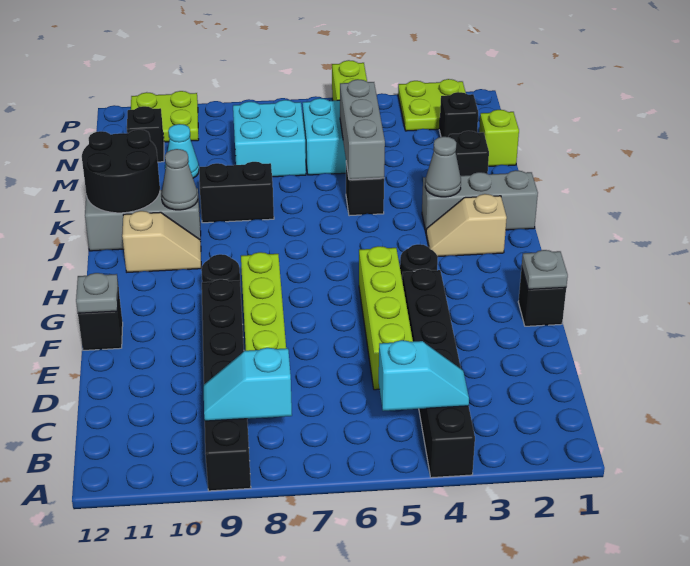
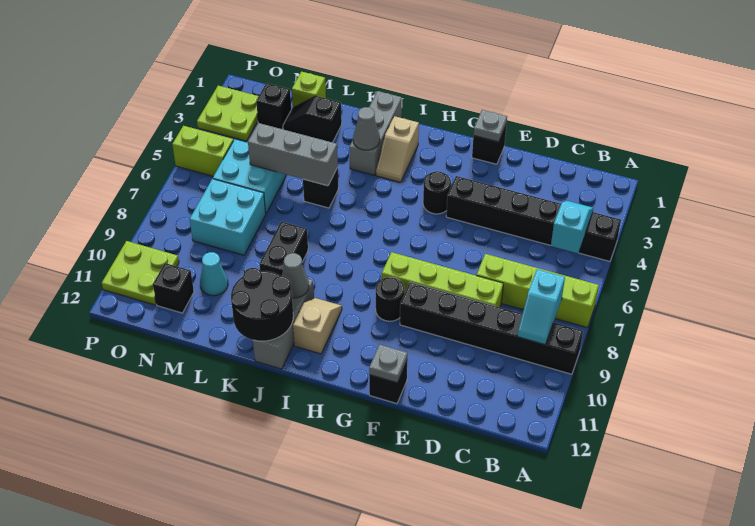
lime 1x4 brick [359,246,413,390] -> lime 1x4 brick moved to [476,254,599,328]

